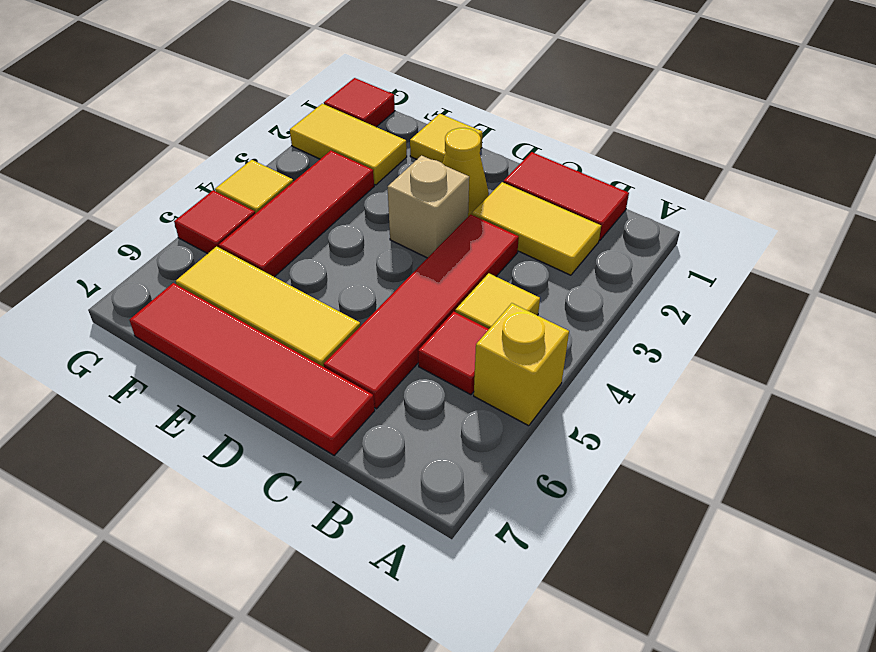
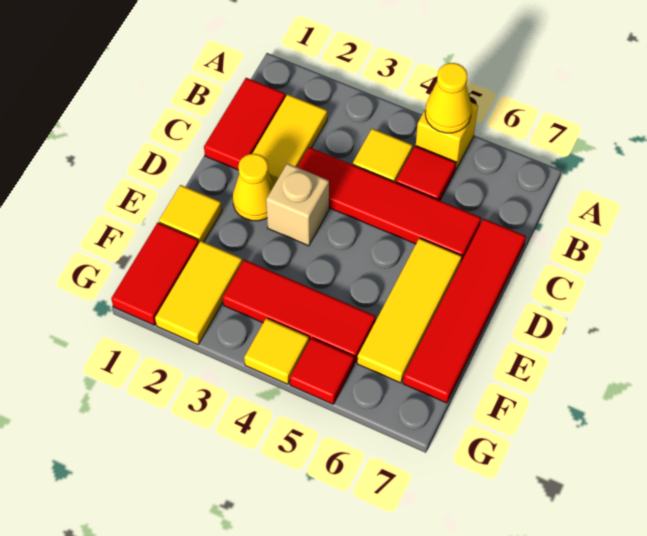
none -> yellow 1x1 cone [425,63,472,133]
red 1x1 tile [324,78,395,127] -> red 1x2 tile [111,223,199,325]

